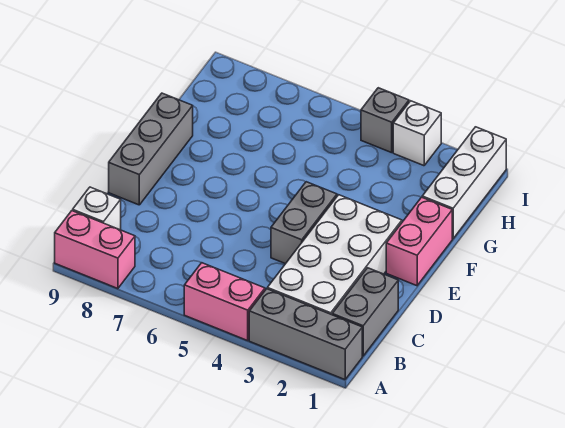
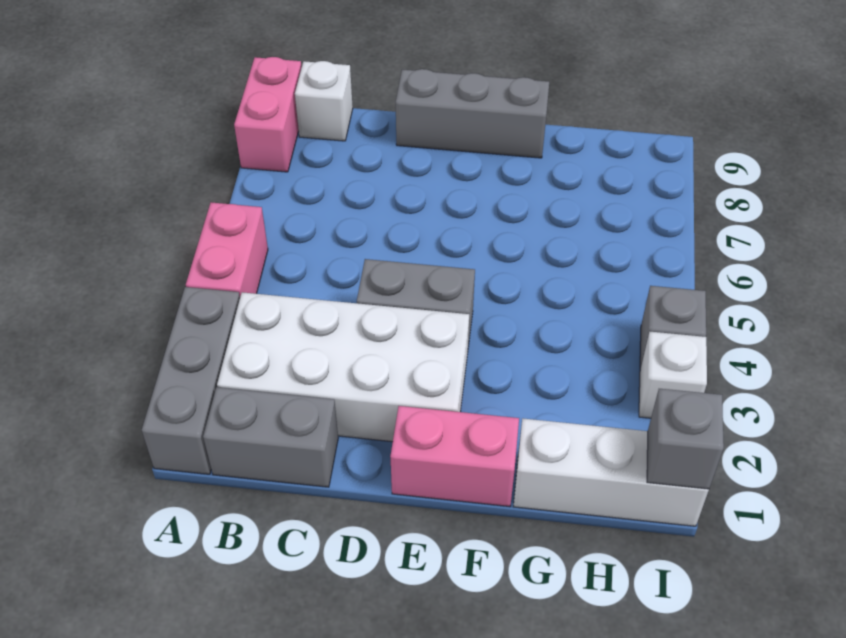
none -> grey 1x1 brick [647,389,724,489]

